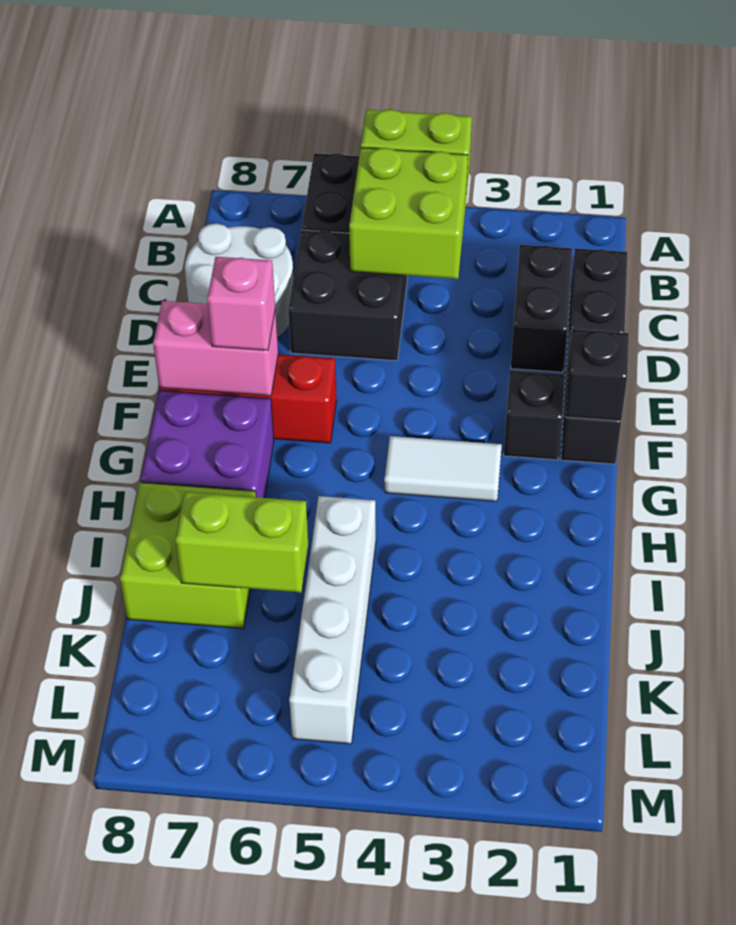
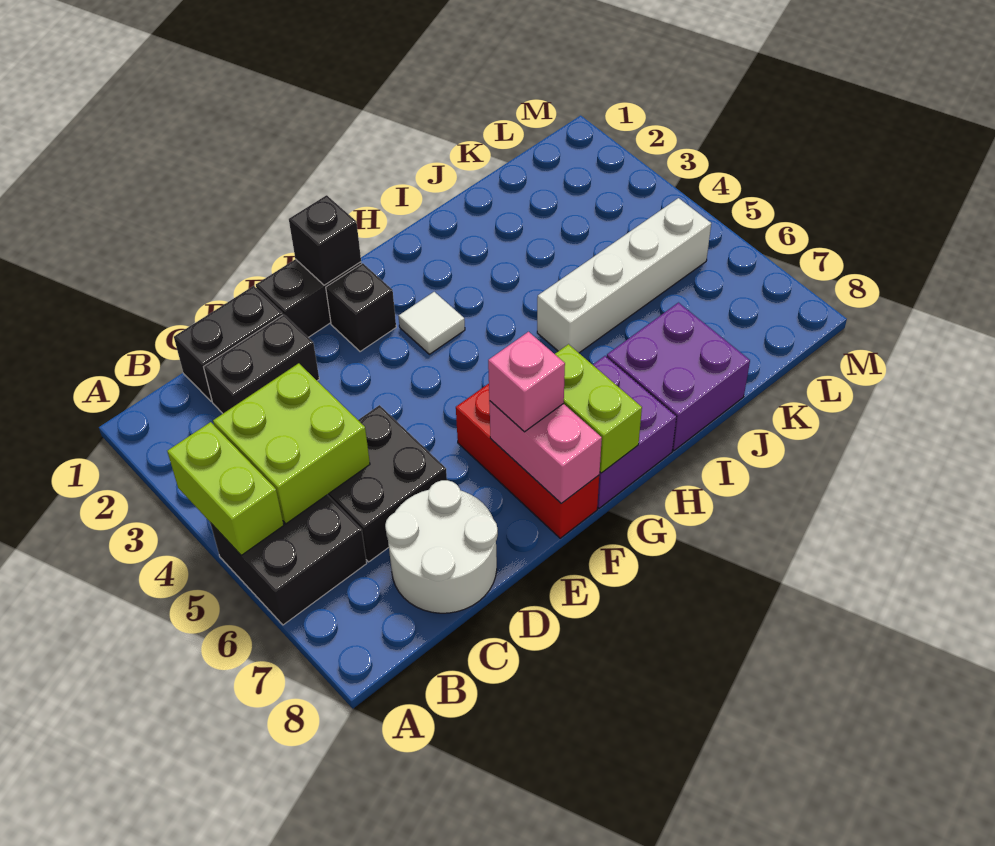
white 1x2 tile [384,436,502,501] -> white 1x1 tile [399,292,465,354]
lime 2x2 brick [120,483,256,629] -> purple 2x2 brick [607,303,750,451]
lime 1x2 brick [175,492,308,593] -> lime 1x2 brick moved to [555,344,642,473]

